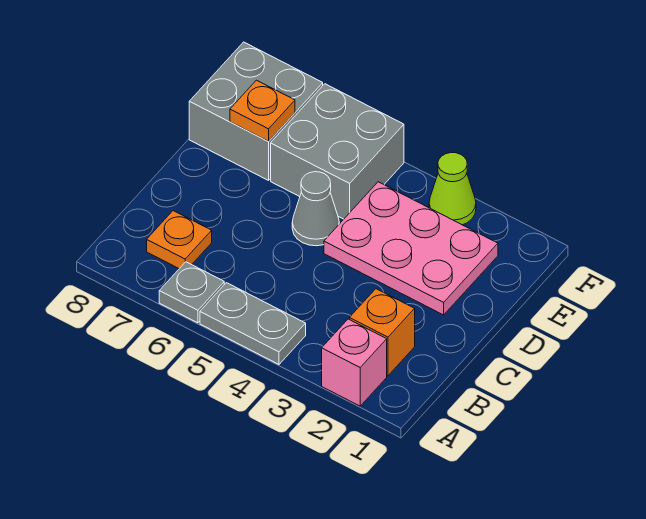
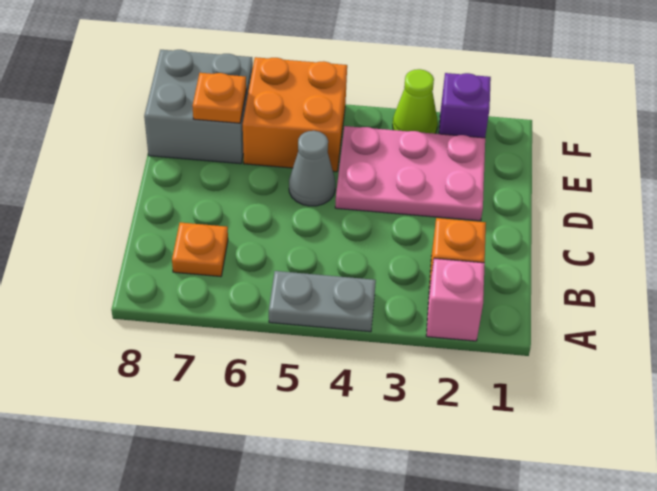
grey 1x1 plate [159,262,224,323] -> none
grey 2x2 brick [271,84,404,219] -> orange 2x2 brick [243,57,347,172]
none -> purple 1x1 brick [439,73,491,138]

